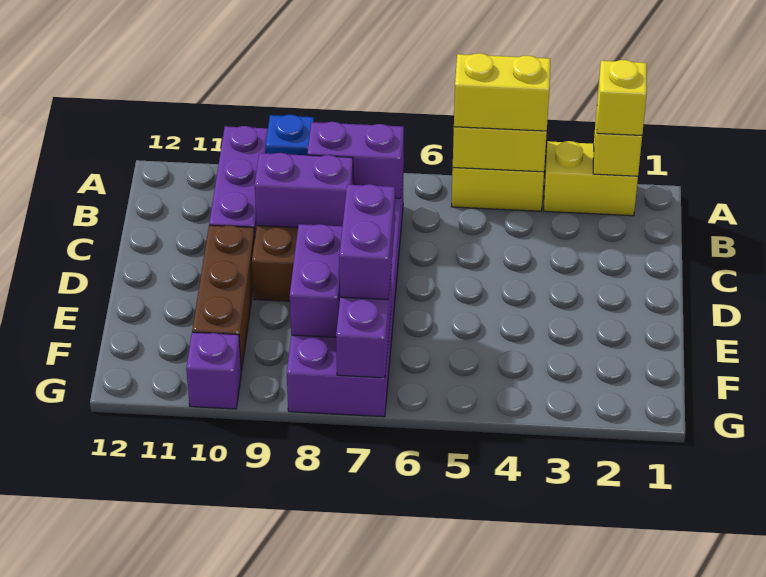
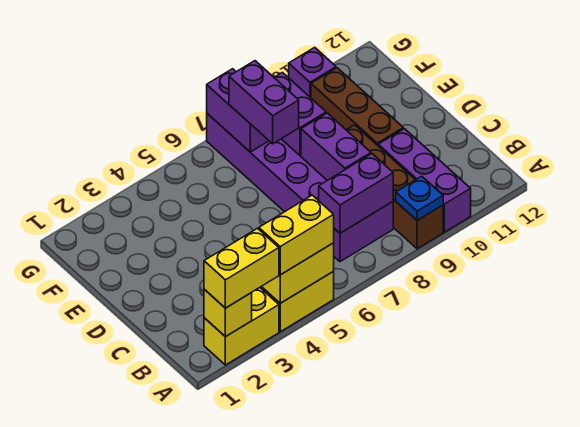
yellow 1x1 brick [597,60,647,135] -> yellow 1x2 brick [204,228,279,308]
purple 1x2 brick [255,153,353,228] -> purple 1x2 brick turned to [301,113,371,180]

